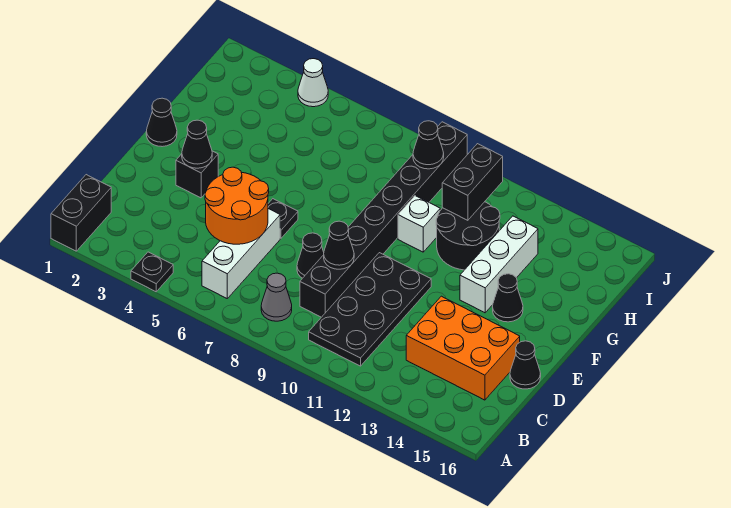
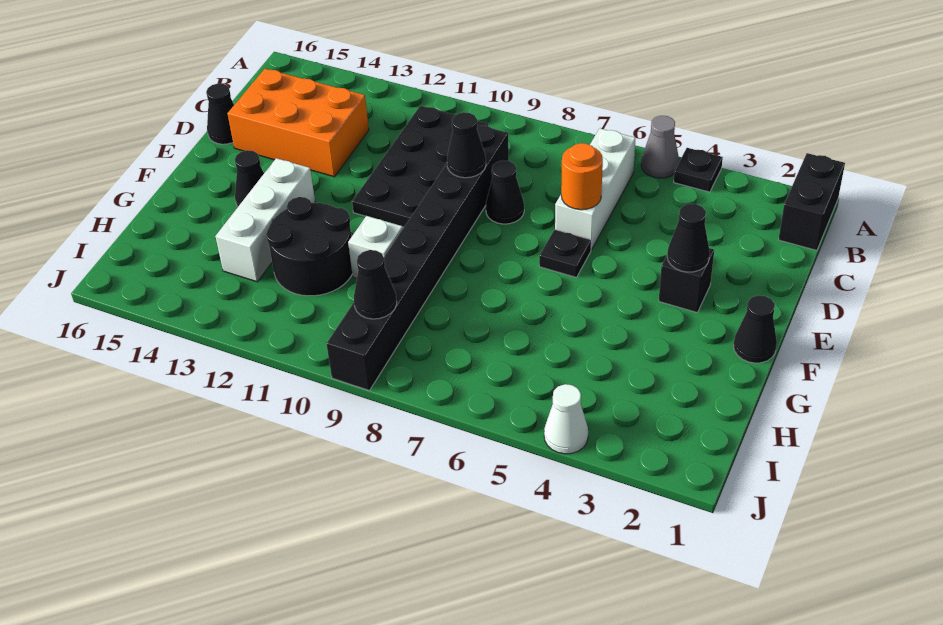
grey 1x1 cone [261,273,292,321] -> grey 1x1 cone moved to [641,116,679,178]
orange 2x2 round brick [205,167,269,244] -> orange 1x1 round brick [561,143,603,210]
black 1x2 brick [442,144,503,220] -> none

